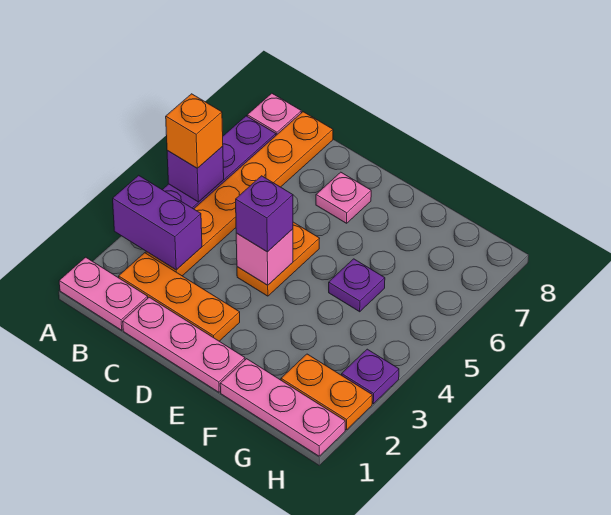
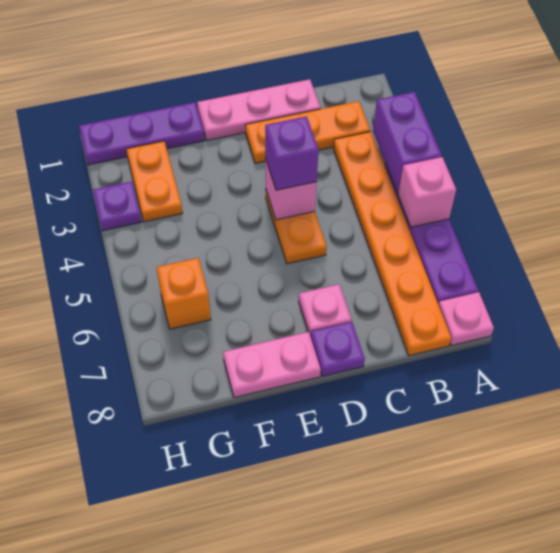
pink 1x2 plate [59,257,148,330] -> pink 1x2 plate moved to [223,332,321,398]
purple 1x2 brick [113,175,202,270] -> purple 1x2 brick turned to [373,92,442,193]
purple 1x1 brick [167,146,224,202] -> pink 1x1 brick [398,157,456,227]
orange 1x1 brick [166,94,223,168] -> orange 1x1 brick moved to [156,258,211,329]
pink 1x3 plate [220,359,345,456] -> purple 1x3 plate [79,102,205,165]
purple 1x1 plate [329,259,385,312] -> purple 1x1 plate moved to [311,322,365,376]
orange 1x2 plate [281,354,372,430] -> orange 1x2 plate turned to [126,141,182,222]

